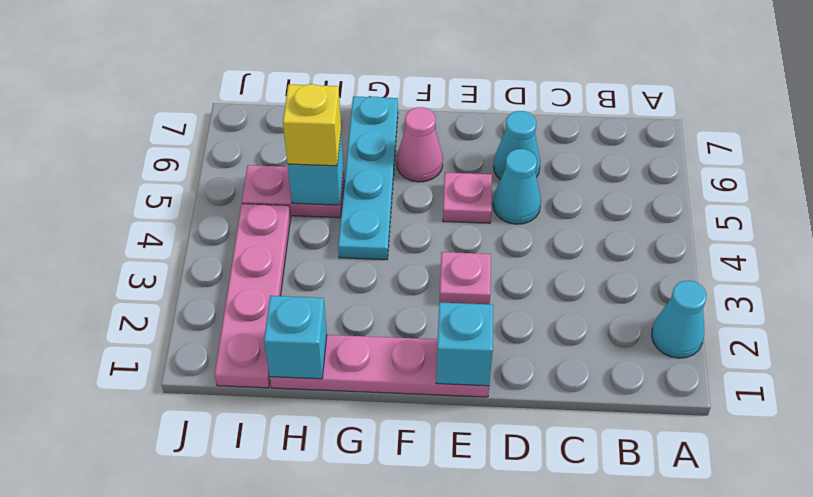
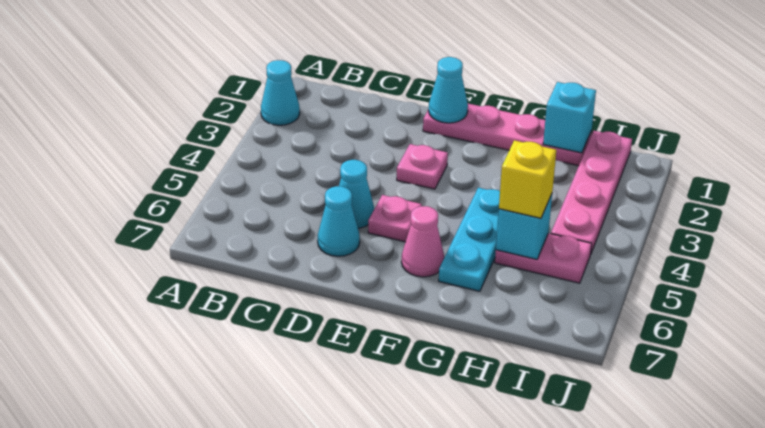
cyan 1x1 brick [436,302,493,386] -> cyan 1x1 cone [429,57,468,123]
cyan 1x4 plate [338,96,398,260] -> cyan 1x3 plate [439,188,500,291]

